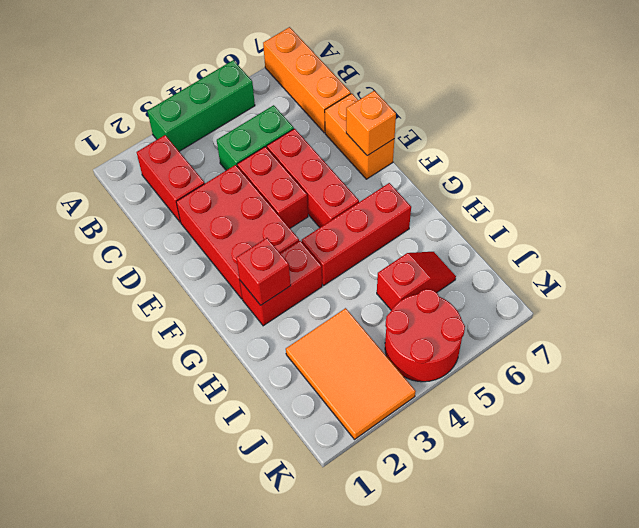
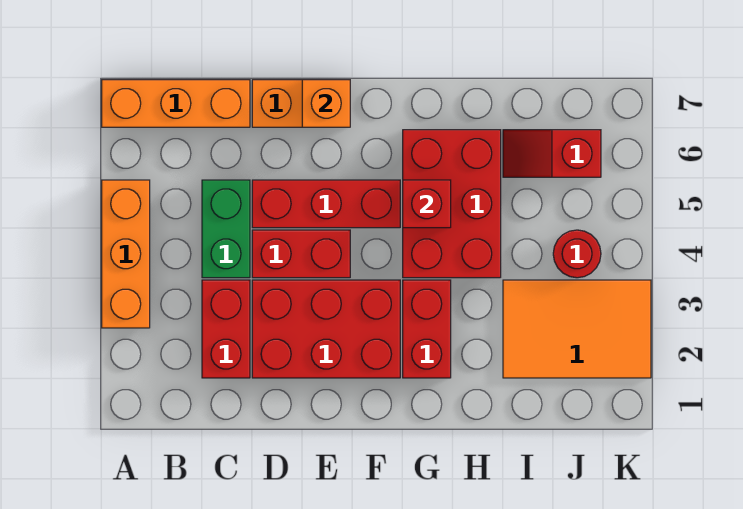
green 1x3 brick [147,60,255,151] -> orange 1x3 brick [102,180,150,328]
red 1x2 brick [137,135,205,222] -> red 1x2 brick turned to [202,280,250,378]
red 1x1 brick [236,238,291,305] -> red 1x1 brick moved to [403,180,451,228]
red 1x3 brick [302,183,411,285] -> red 2x3 brick [403,130,501,278]
red 1x2 slope [377,252,456,310] -> red 1x2 slope turned to [503,130,601,177]
red 2x2 round brick [385,289,465,382] -> red 1x1 round brick [553,230,601,278]

